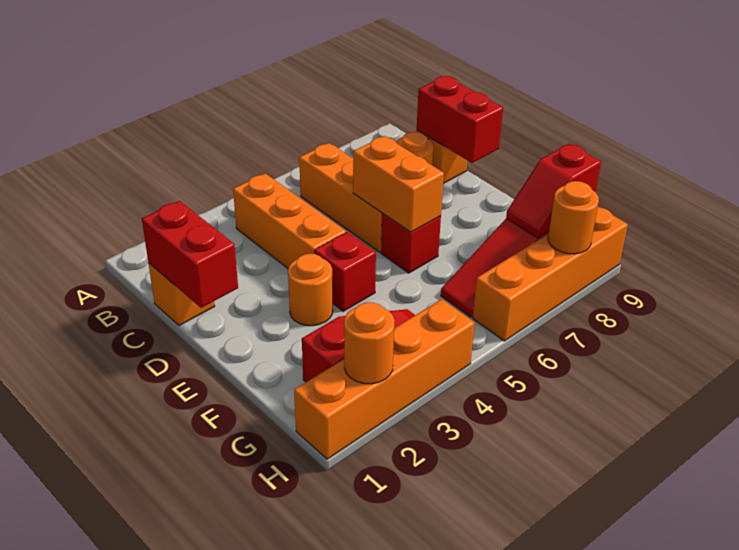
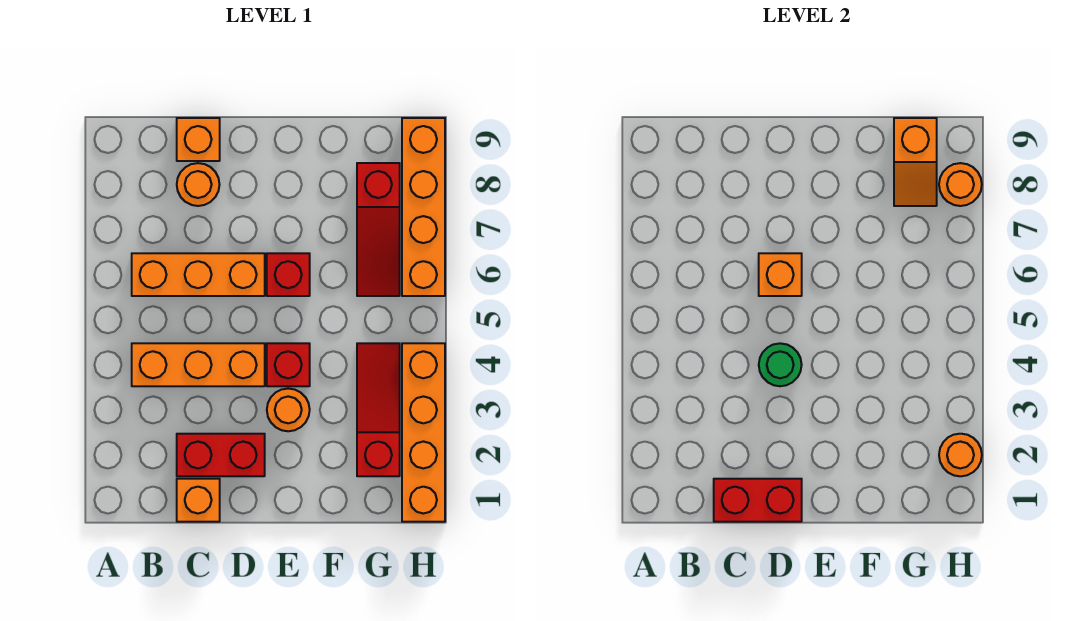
red 1x2 brick [417,76,503,163] -> red 1x2 brick moved to [177,434,265,476]
none -> green 1x1 round brick [759,343,802,386]
orange 1x2 brick [353,136,444,232] -> orange 1x1 brick [759,253,802,296]
red 1x2 slope [506,144,601,238] -> orange 1x2 slope [894,118,937,206]

